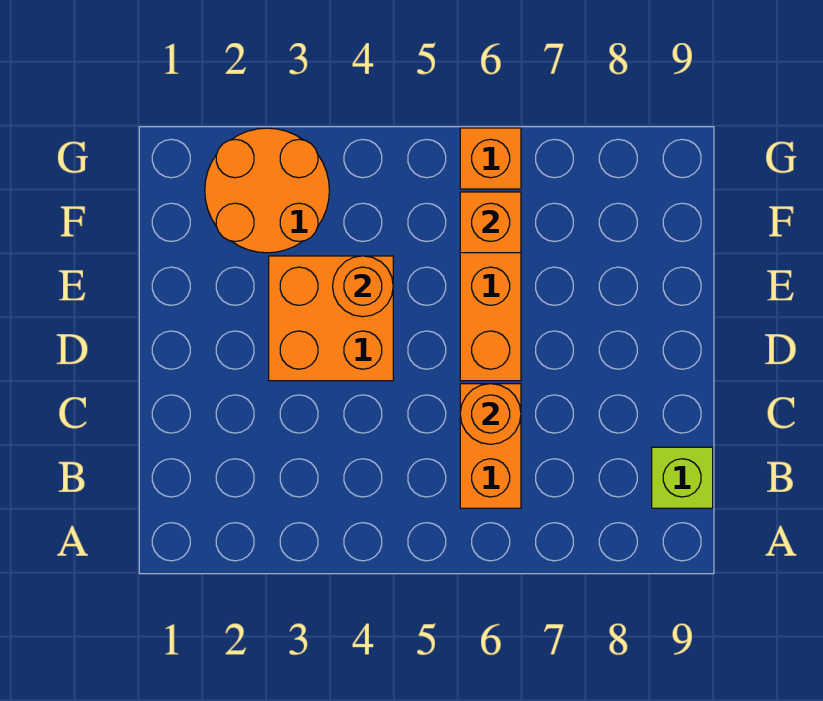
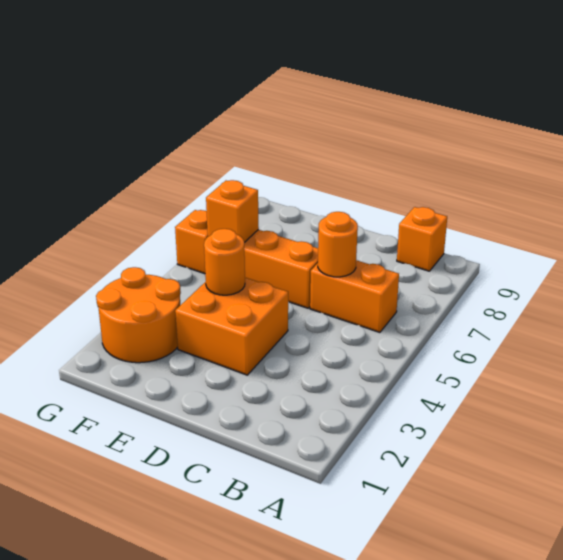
lime 1x1 brick [652,447,713,508] -> orange 1x1 brick [397,207,447,271]

